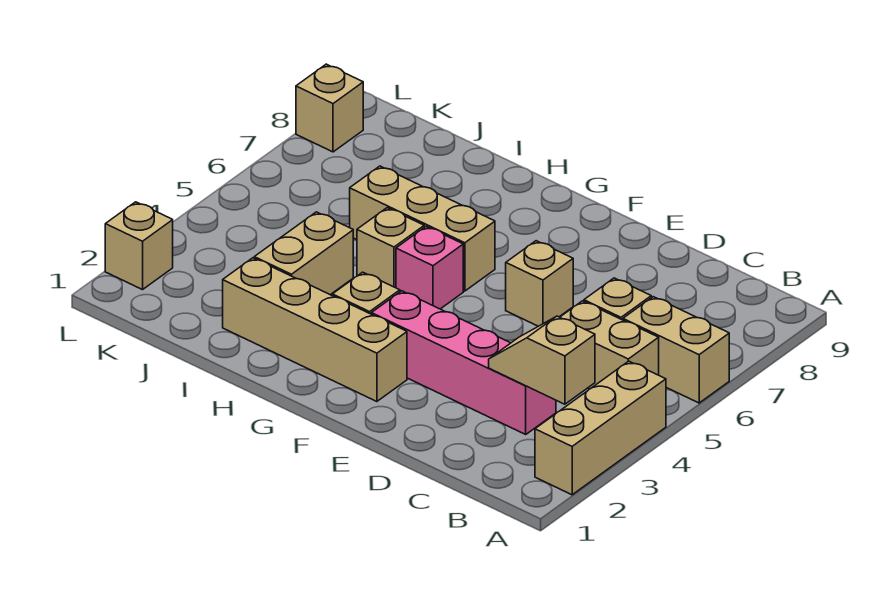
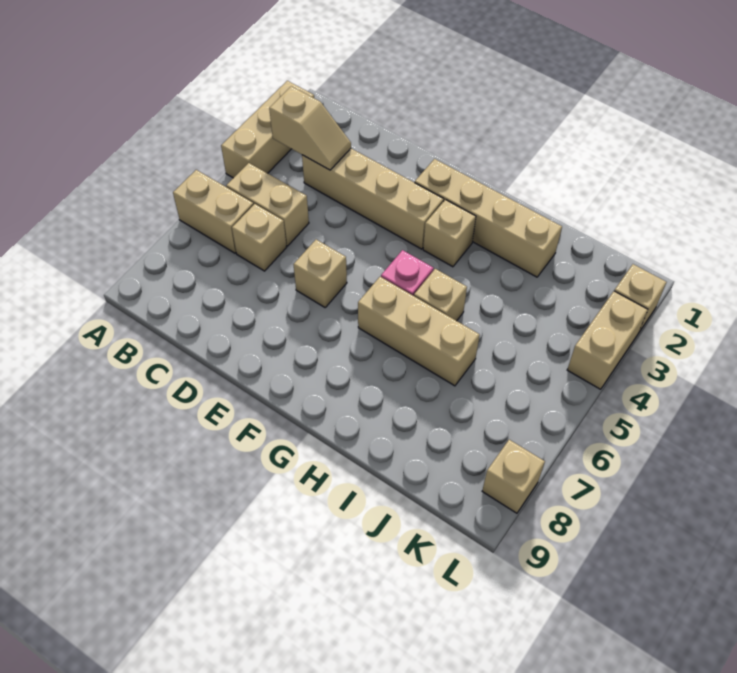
pink 1x4 brick [371,291,556,434] -> tan 1x4 brick [302,149,444,249]
tan 1x2 brick [254,212,353,295] -> tan 1x2 brick moved to [567,291,648,389]

